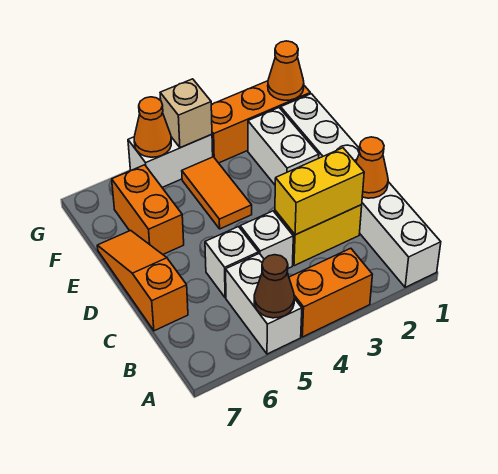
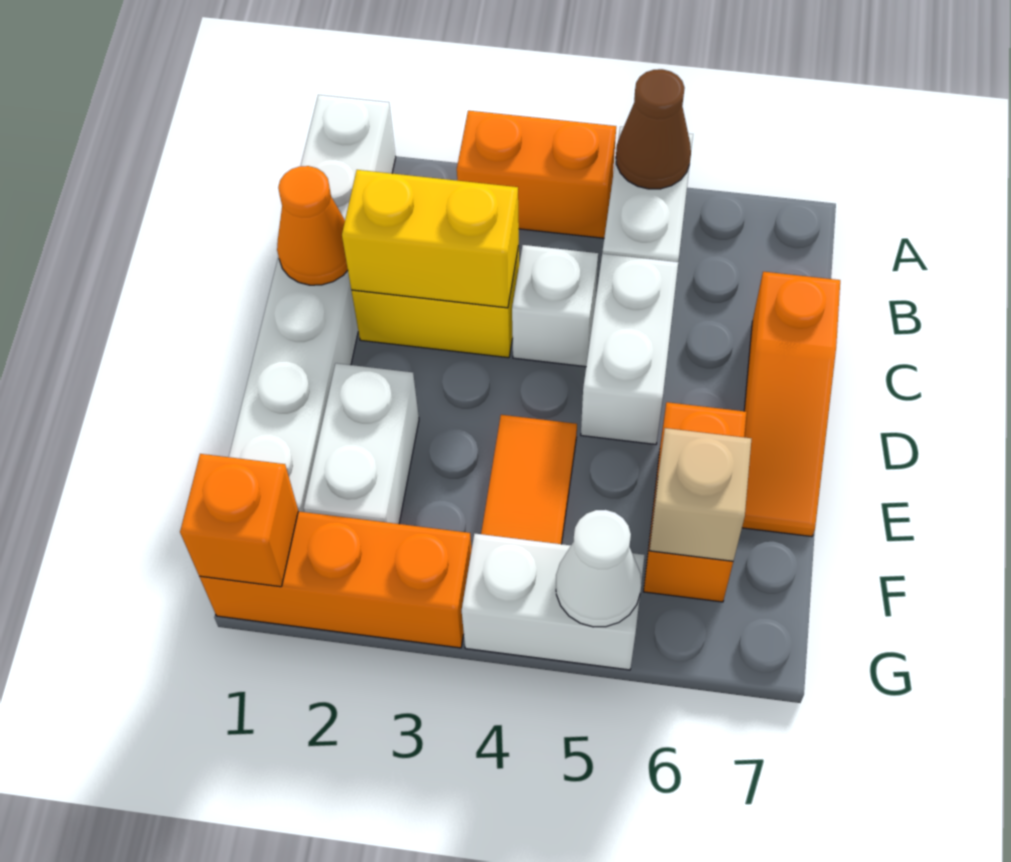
white 1x1 brick [205,227,258,298] -> white 1x2 brick [581,254,678,444]
orange 1x1 cone [268,41,304,100] -> orange 1x1 brick [180,454,298,587]
tan 1x1 brick [160,79,212,148] -> tan 1x1 brick moved to [649,428,751,561]
orange 1x1 cone [134,97,171,157] -> white 1x1 cone [556,510,641,627]

